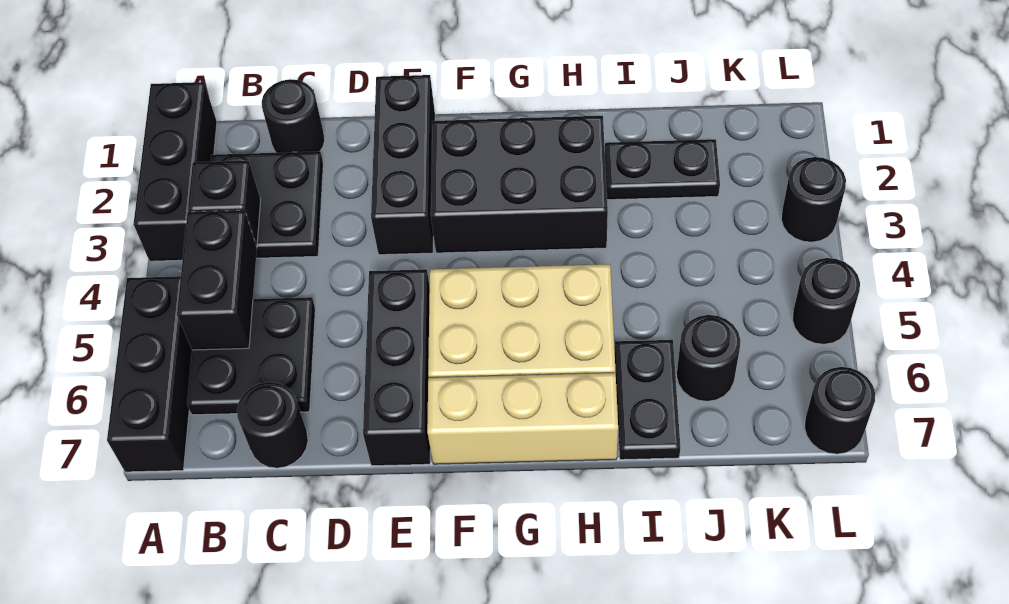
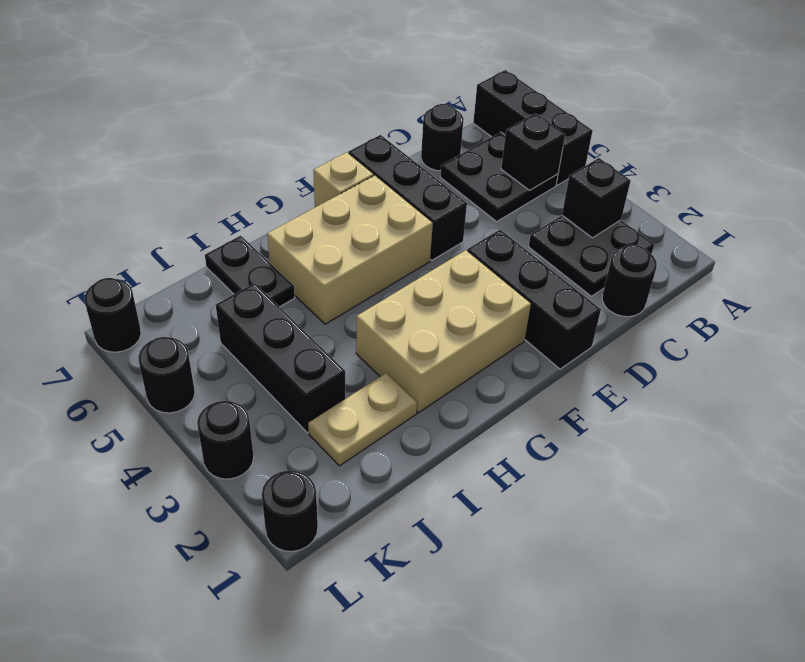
black 1x3 brick [134,82,217,261] -> black 1x3 brick moved to [216,283,346,433]
black 1x2 brick [177,210,257,350] -> black 1x1 brick [501,113,565,190]
black 2x3 brick [431,116,608,253] -> tan 2x3 brick [356,250,531,413]
tan 1x3 brick [427,373,618,464] -> tan 1x1 brick [313,152,373,207]
black 1x2 plate [605,139,720,200] -> tan 1x2 plate [308,373,417,466]
black 1x1 round brick [677,315,741,401] -> black 1x1 round brick moved to [262,470,318,552]

